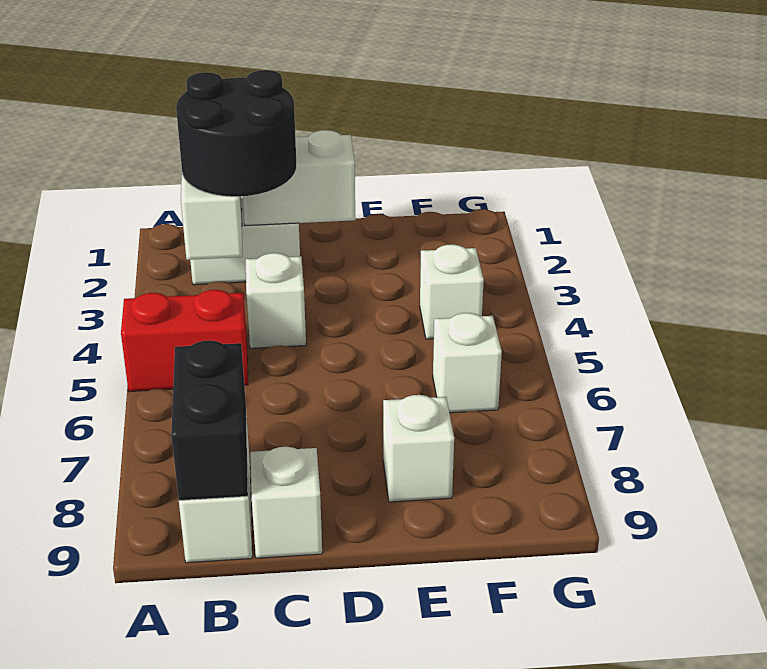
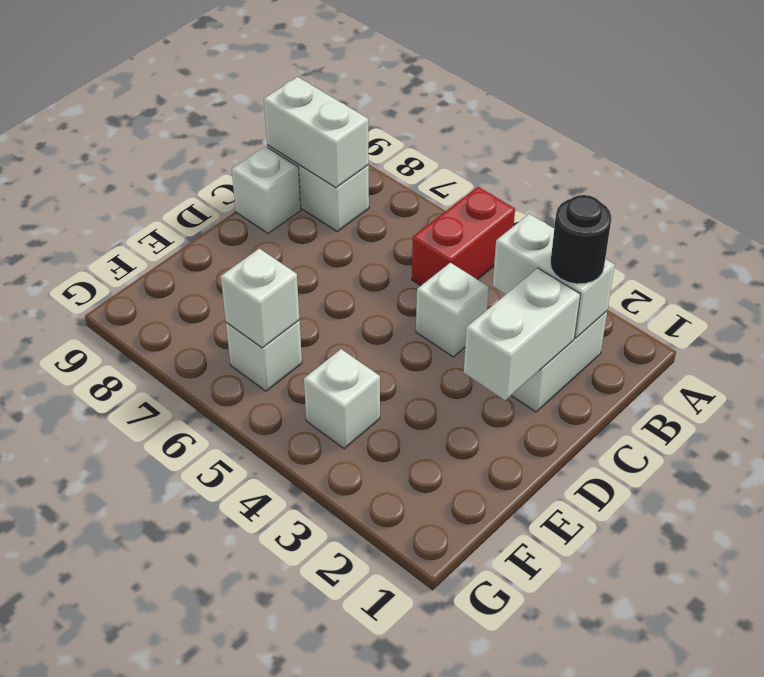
black 2x2 round brick [176,70,296,197] -> black 1x1 round brick [550,195,611,284]
black 1x2 brick [171,340,248,500] -> white 1x2 brick [264,77,369,188]
white 1x1 brick [383,395,454,502] -> white 1x1 brick moved to [221,249,300,348]

